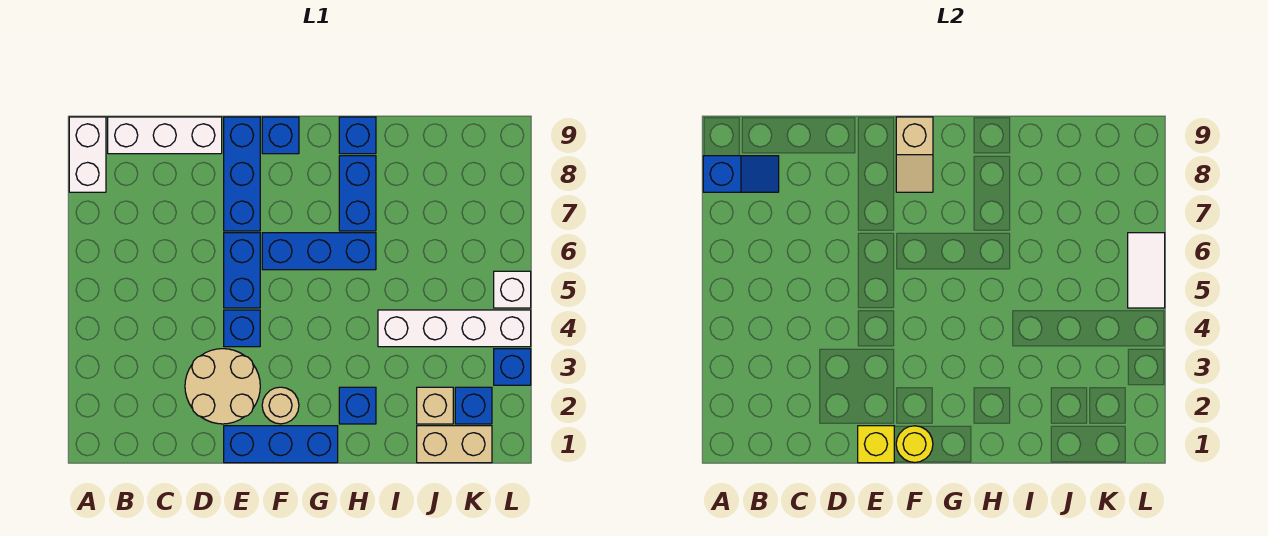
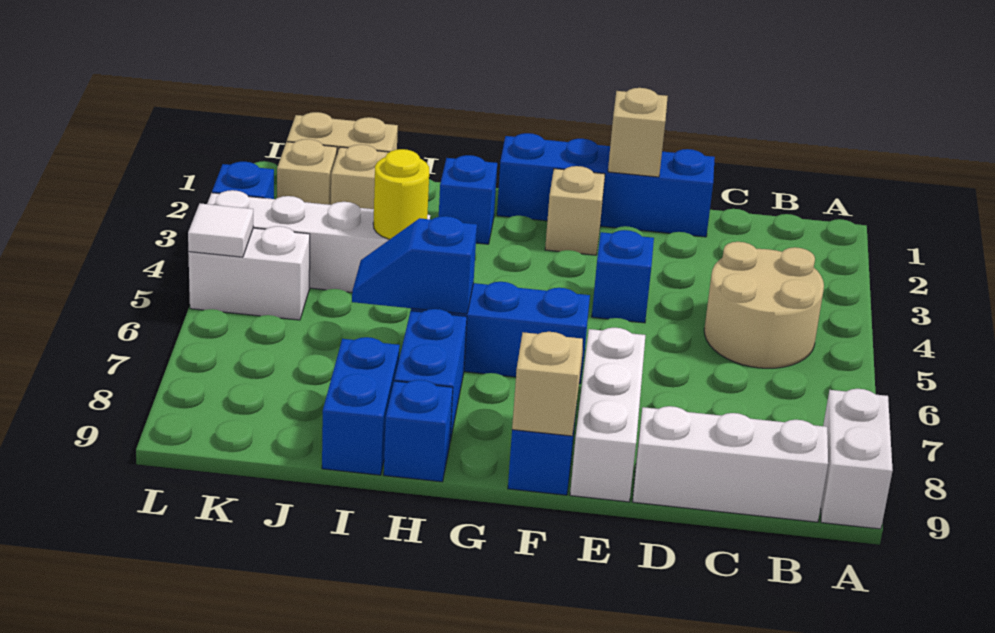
blue 1x2 slope [703,156,779,192] -> blue 1x2 slope moved to [352,216,477,314]
tan 2x2 round brick [185,349,260,424] -> tan 2x2 round brick moved to [704,242,824,368]
blue 1x3 brick [224,426,338,463] -> blue 1x4 brick [497,133,715,237]
yellow 1x1 brick [858,426,894,463] -> tan 1x1 brick [608,88,668,177]
blue 1x2 brick [224,233,260,308] -> blue 1x2 brick moved to [322,337,400,475]
blue 1x3 brick [224,117,260,231] -> white 1x3 brick [570,328,646,502]
yellow 1x1 round brick [896,426,933,462] -> yellow 1x1 round brick moved to [373,149,429,239]
tan 1x1 round brick [262,387,299,424] -> tan 1x1 brick [545,166,605,255]
blue 1x1 brick [455,387,492,424] -> tan 1x1 brick [277,139,337,205]
white 1x1 brick [494,271,531,308] -> white 1x2 brick [188,226,310,320]
white 1x2 tile [1128,233,1165,308] -> white 1x1 tile [188,203,253,257]

